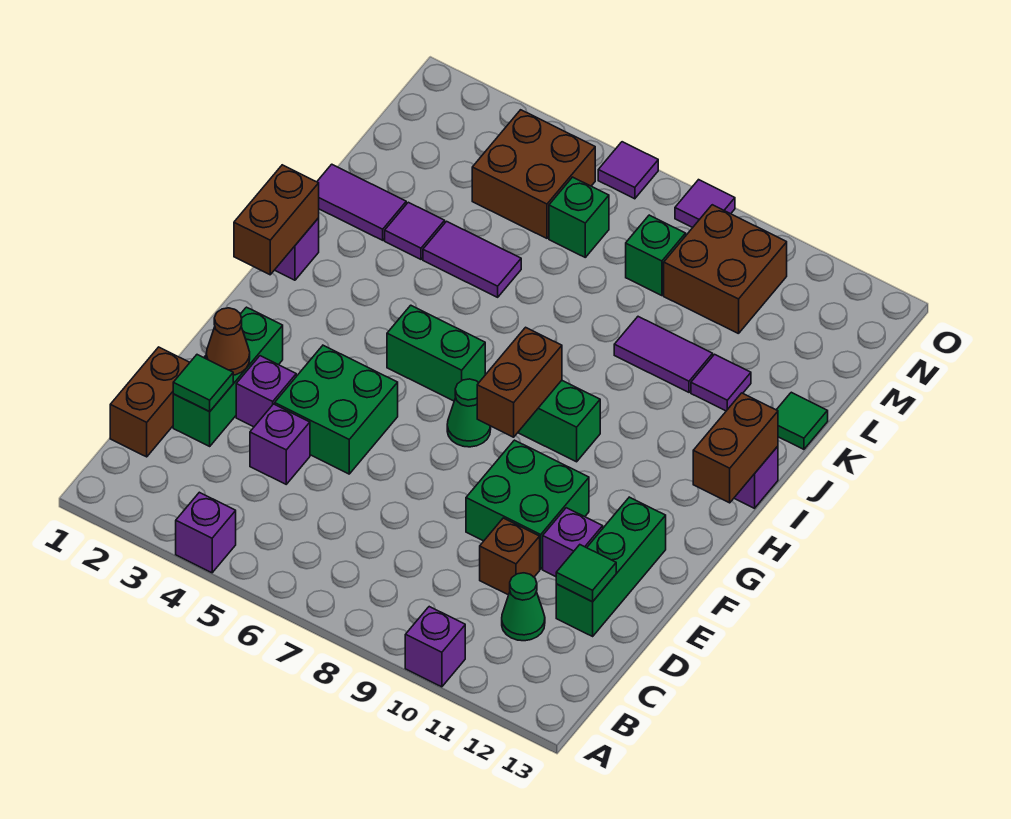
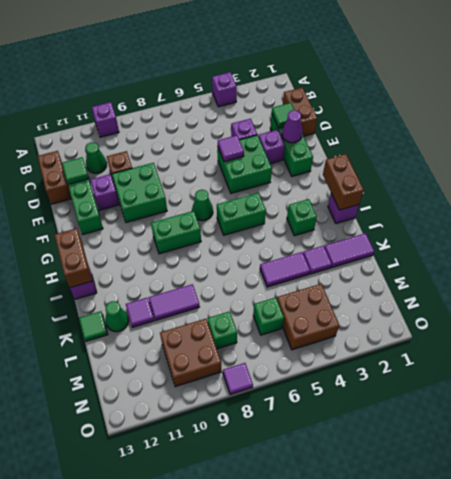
brown 1x1 cone [206,308,250,375] -> purple 1x1 cone [282,110,303,143]
brown 1x2 brick [477,327,562,437] -> brown 1x2 brick moved to [37,151,72,204]
none -> green 1x1 brick [287,199,317,236]
none -> green 1x1 cone [105,301,129,332]
purple 1x1 tile [598,142,658,199] -> purple 1x1 tile moved to [218,135,244,162]

